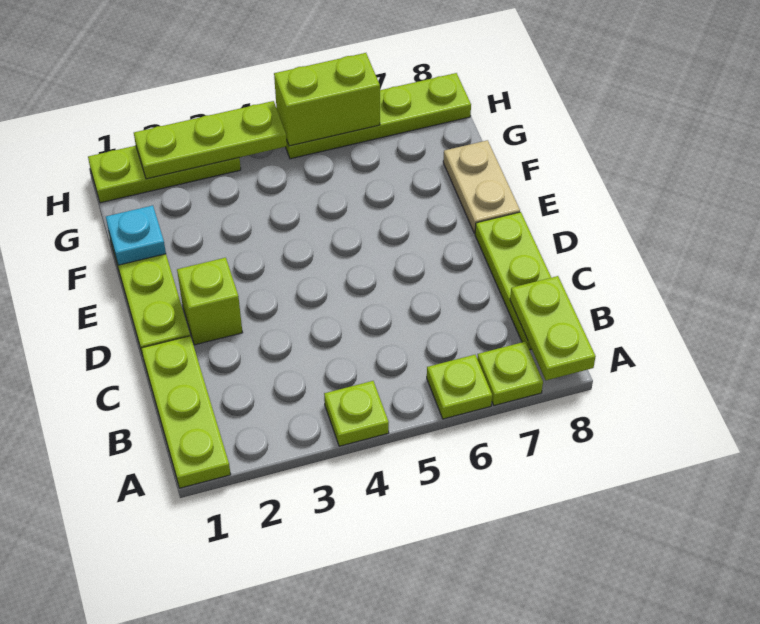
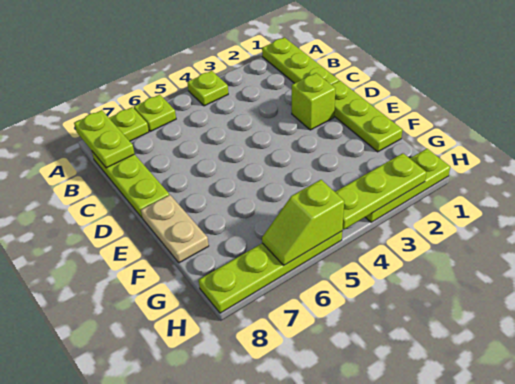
cyan 1x1 plate [106,205,166,265] -> none
lime 1x2 brick [274,53,380,146] -> lime 1x2 slope [262,180,344,265]

